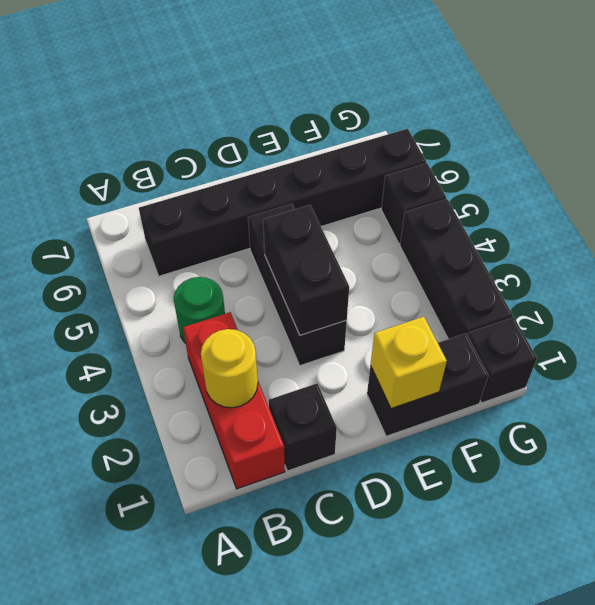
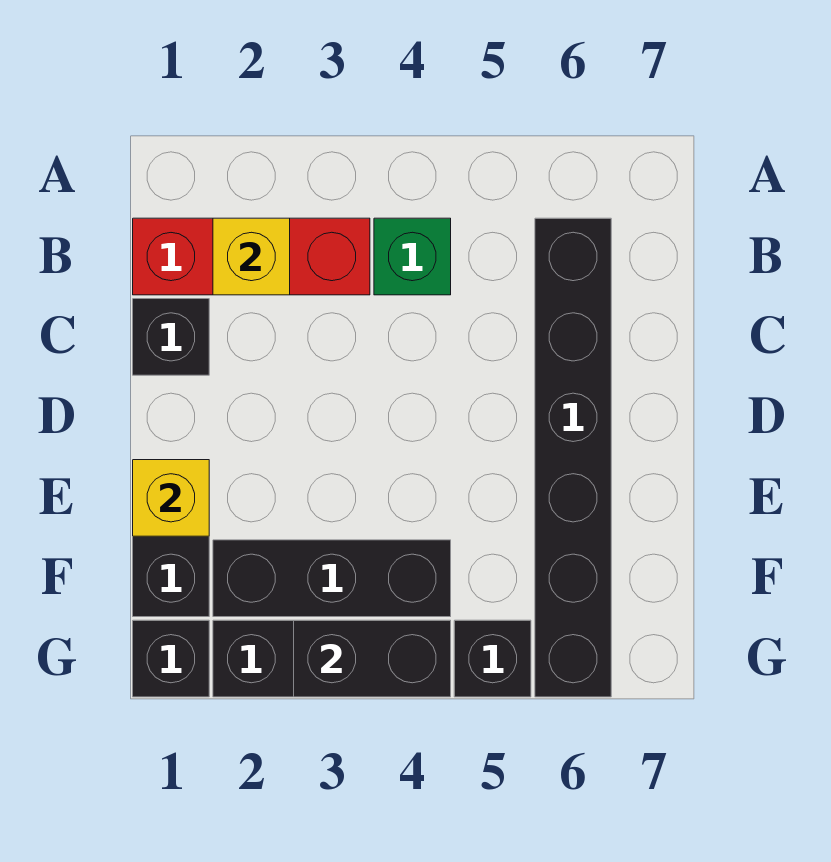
yellow 1x1 round brick [201,329,258,408] -> yellow 1x1 brick [213,218,290,295]
green 1x1 round brick [174,277,225,343] -> green 1x1 brick [374,218,451,295]
black 1x3 brick [248,204,347,366] -> black 1x3 brick moved to [213,540,451,617]
black 1x2 brick [263,205,349,335] -> black 1x2 brick moved to [294,620,451,697]

